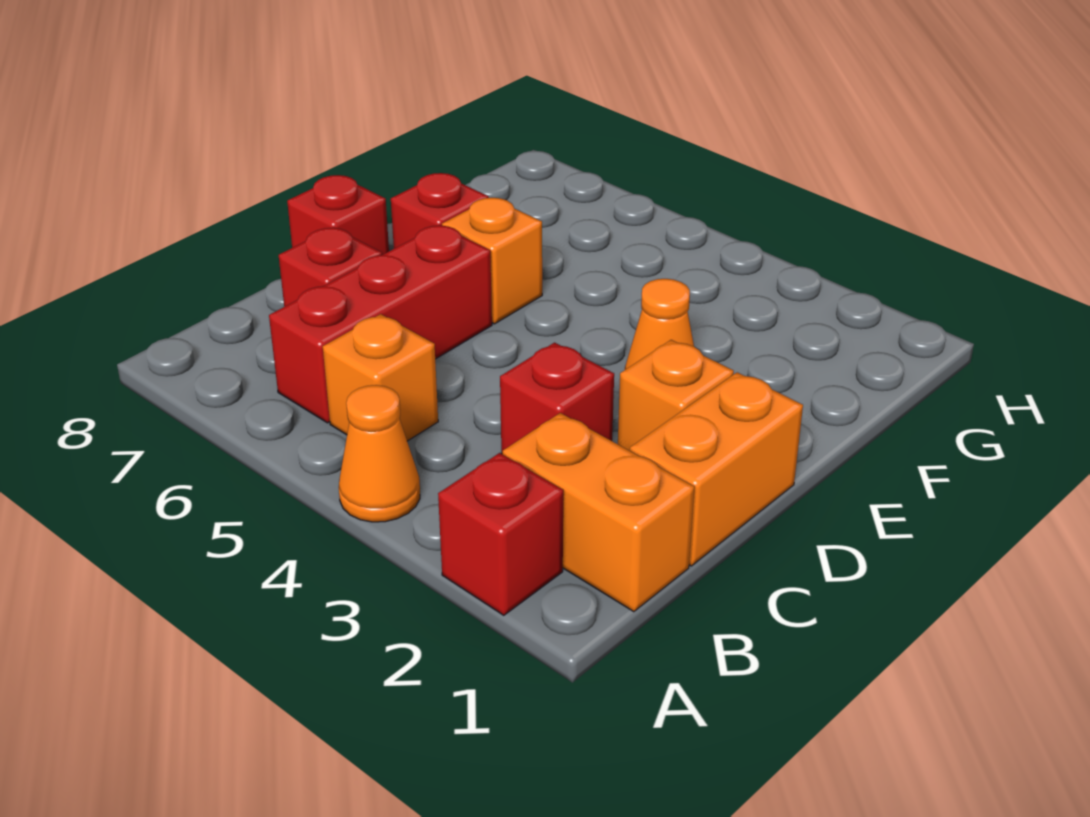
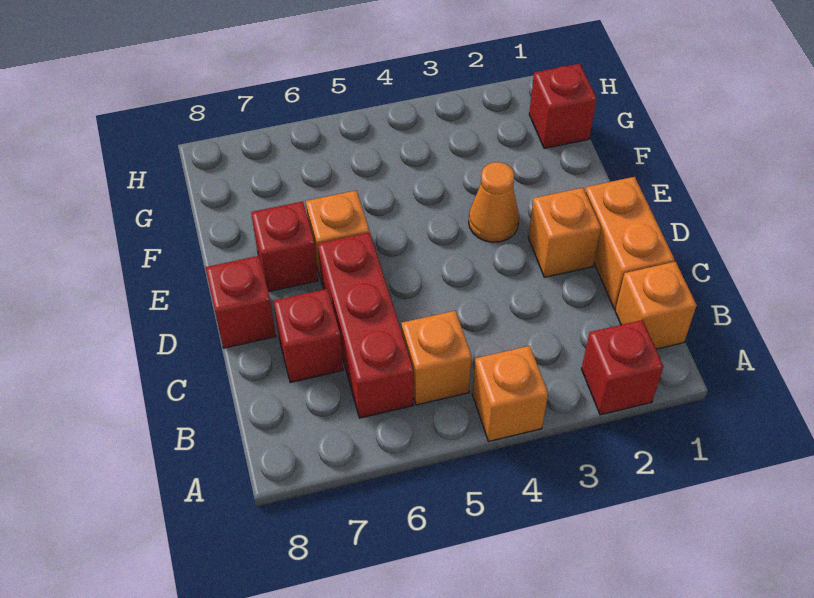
orange 1x1 cone [339,385,420,522] -> orange 1x1 brick [472,346,548,441]
orange 1x2 brick [503,413,694,612] -> orange 1x1 brick [615,262,697,349]
red 1x1 brick [500,343,614,454] -> red 1x1 brick moved to [529,64,597,149]

